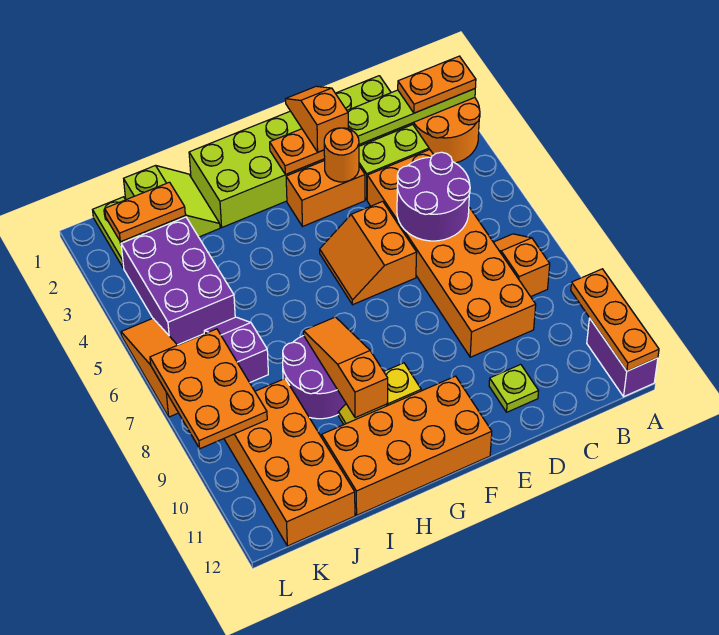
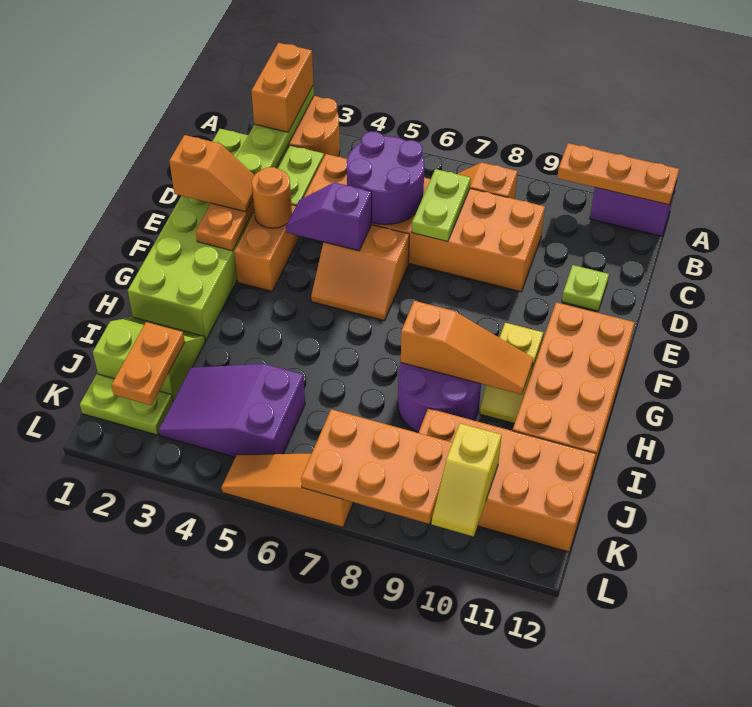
orange 1x2 plate [398,56,476,113] -> orange 1x2 brick [251,43,314,132]
none -> lime 1x2 plate [412,169,471,242]
orange 1x2 slope [286,86,348,152] -> orange 1x2 slope turned to [169,135,254,212]
orange 1x3 slope [304,317,388,418] -> orange 1x3 slope turned to [401,301,533,395]
purple 2x3 brick [121,217,235,345] -> purple 2x3 slope [158,364,305,457]
purple 1x2 slope [204,317,268,383] -> purple 1x2 slope moved to [286,182,372,251]
none -> yellow 1x2 slope [432,423,502,536]

